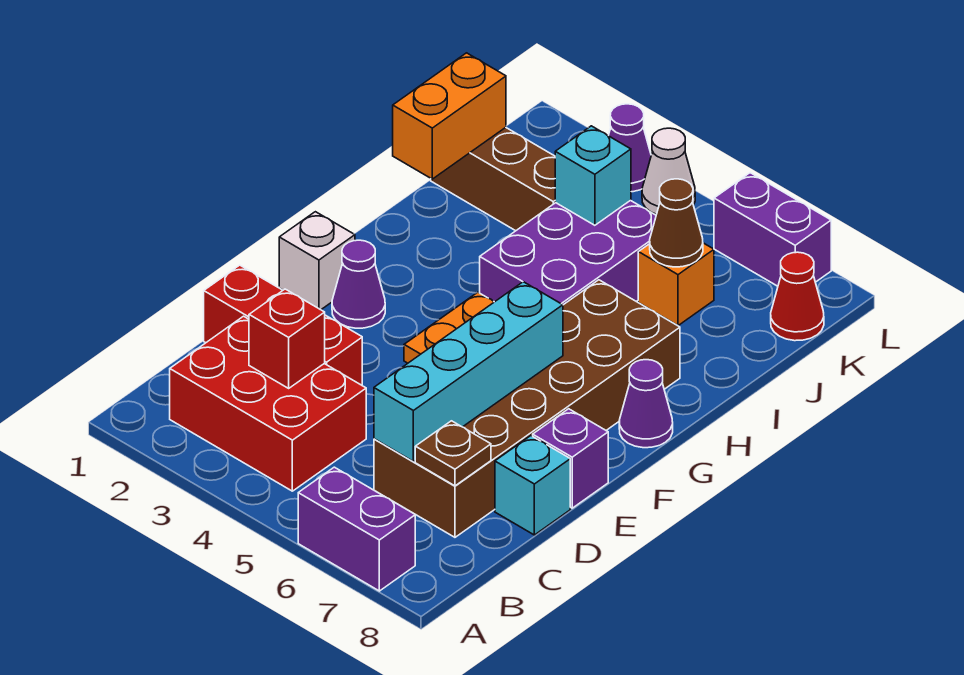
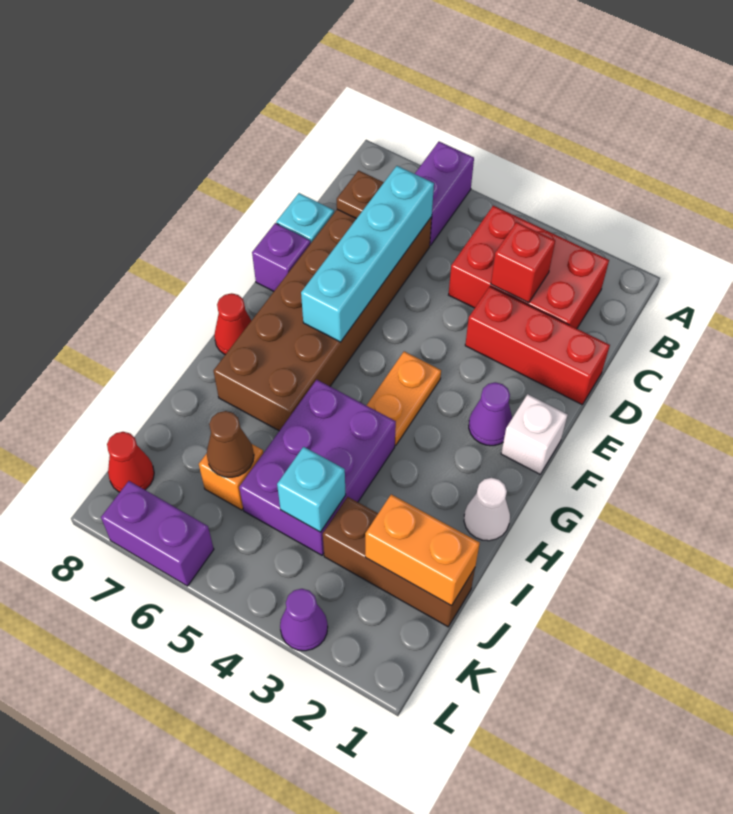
purple 1x2 brick [298,467,415,591] -> purple 1x2 brick turned to [415,142,474,246]
purple 1x1 cone [619,360,673,448] -> red 1x1 cone [214,293,251,355]
orange 1x2 brick [393,53,506,179] -> orange 1x2 brick turned to [365,494,480,606]
white 1x1 cone [642,128,695,214] -> white 1x1 cone moved to [464,478,510,541]

